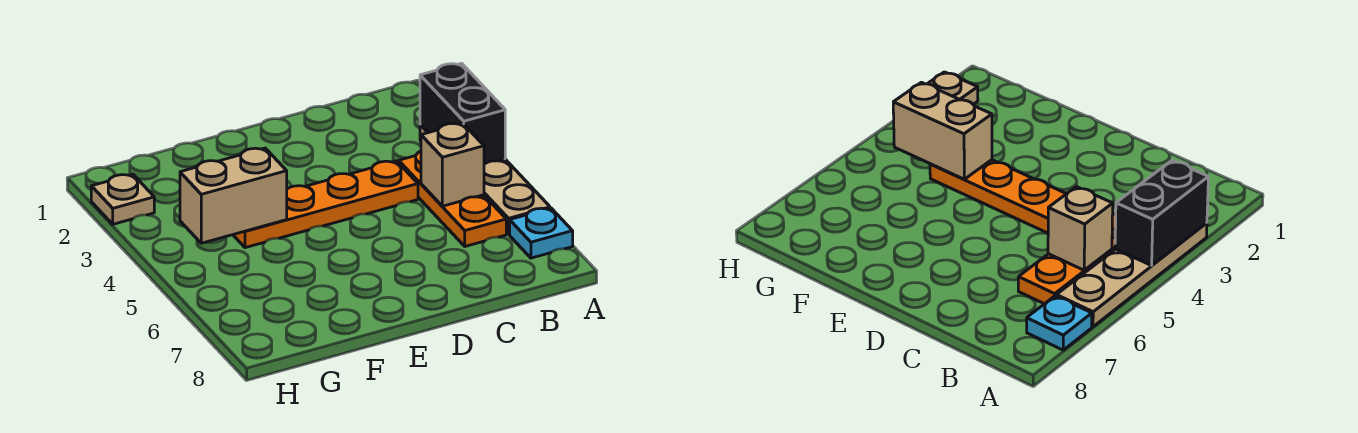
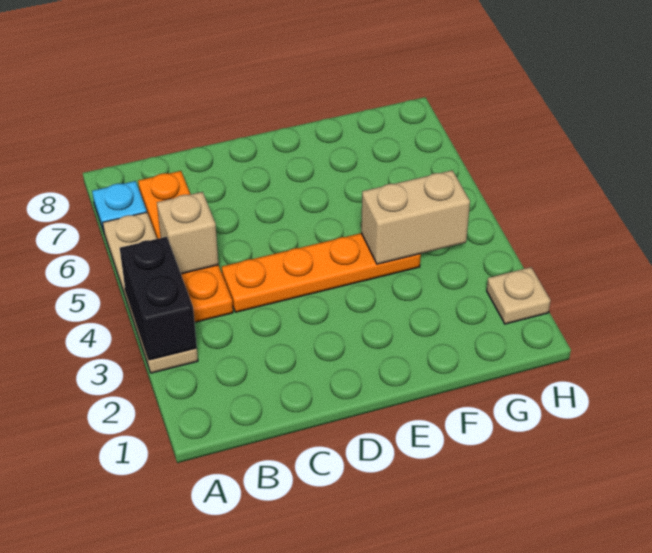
orange 1x3 plate [399,151,506,246] -> orange 1x4 plate [138,171,233,322]

